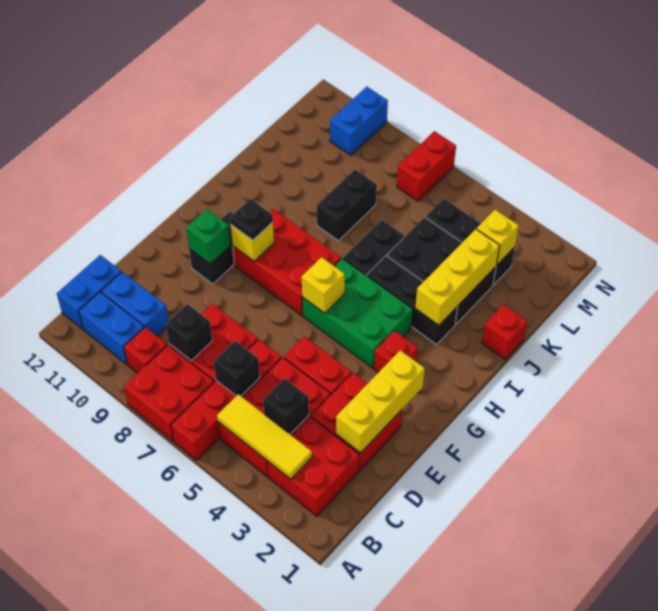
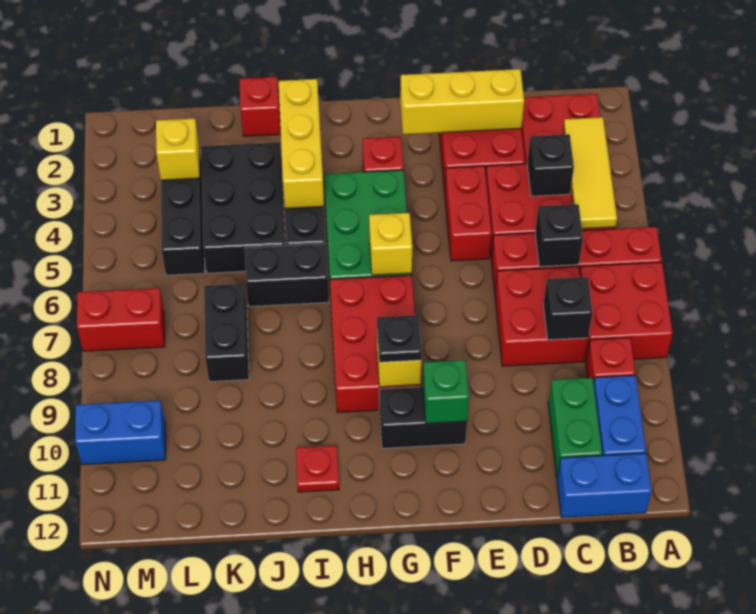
blue 1x2 brick [101,272,169,336] -> green 1x2 brick [548,378,602,477]
yellow 1x3 brick [415,229,500,325] -> yellow 1x3 brick turned to [279,79,324,209]
none -> red 1x1 plate [296,445,339,492]
black 1x2 brick [317,169,377,241] -> black 1x2 brick turned to [204,284,249,382]

